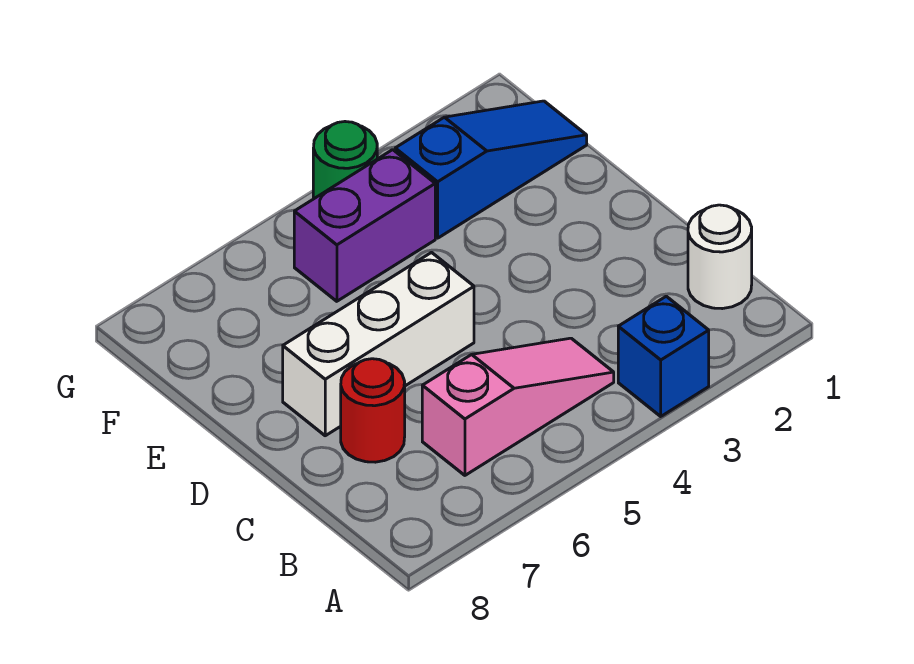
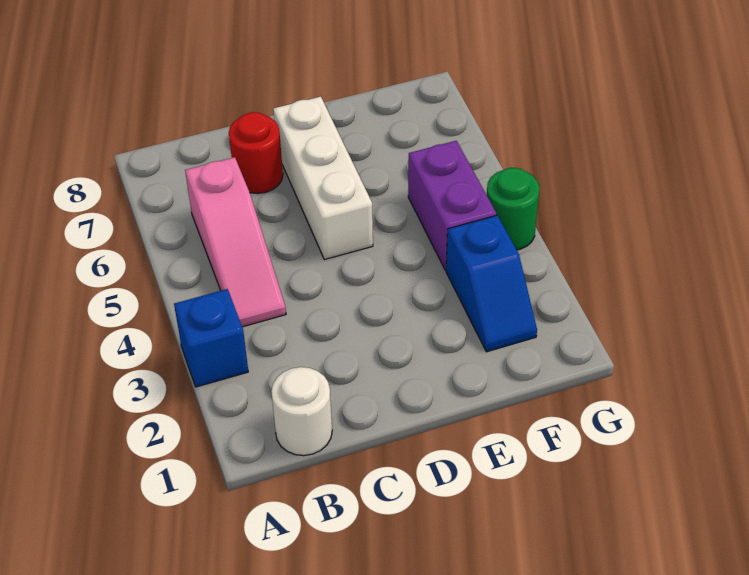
blue 1x3 slope [395,101,587,238] -> blue 1x2 slope [446,215,537,352]

